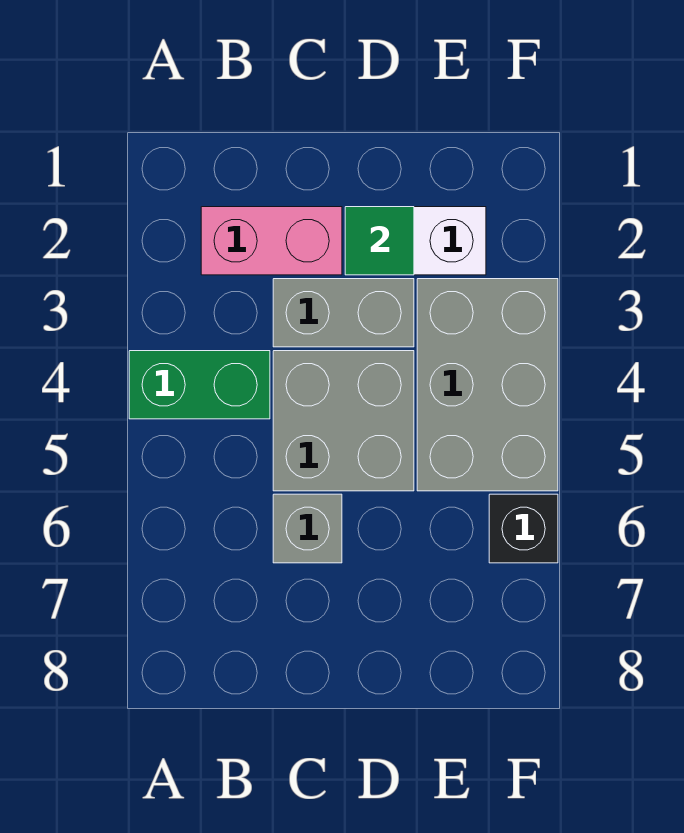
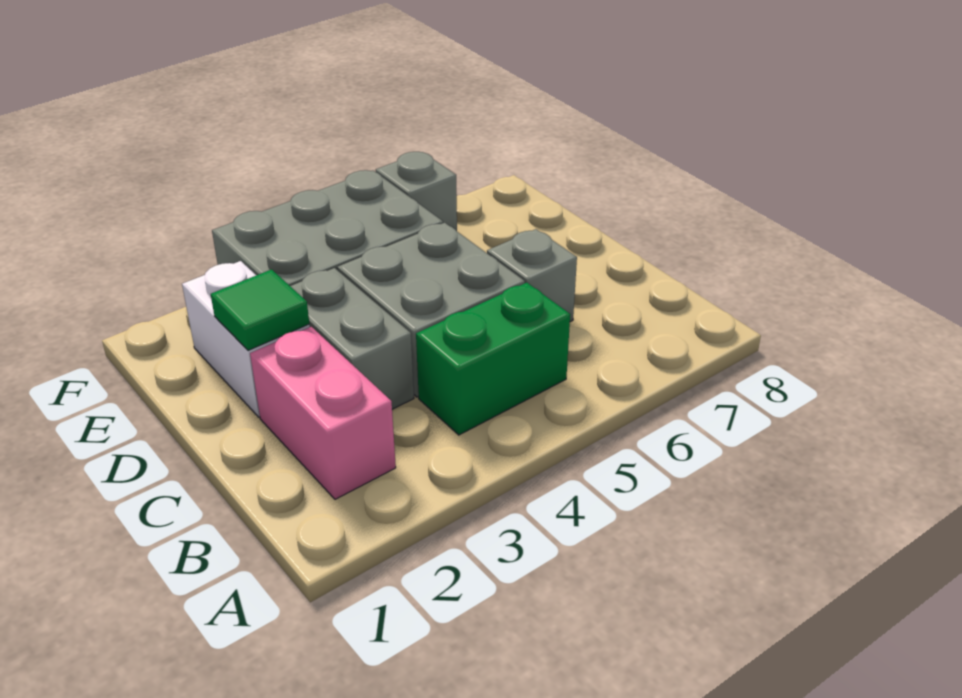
green 1x2 brick [129,351,270,419] -> green 1x2 brick turned to [416,283,570,435]
black 1x1 brick [489,494,558,563] -> grey 1x1 brick [376,152,457,231]

